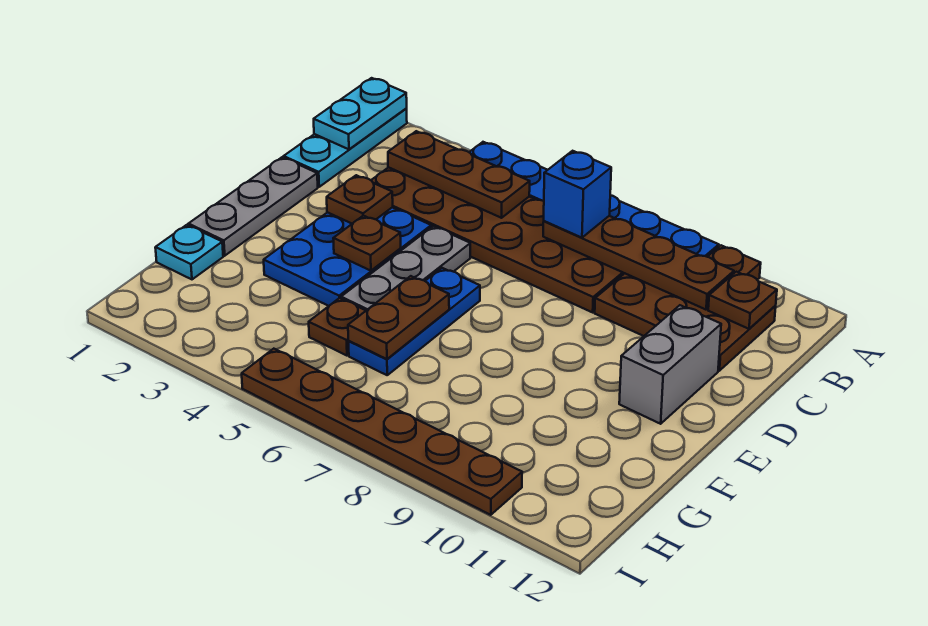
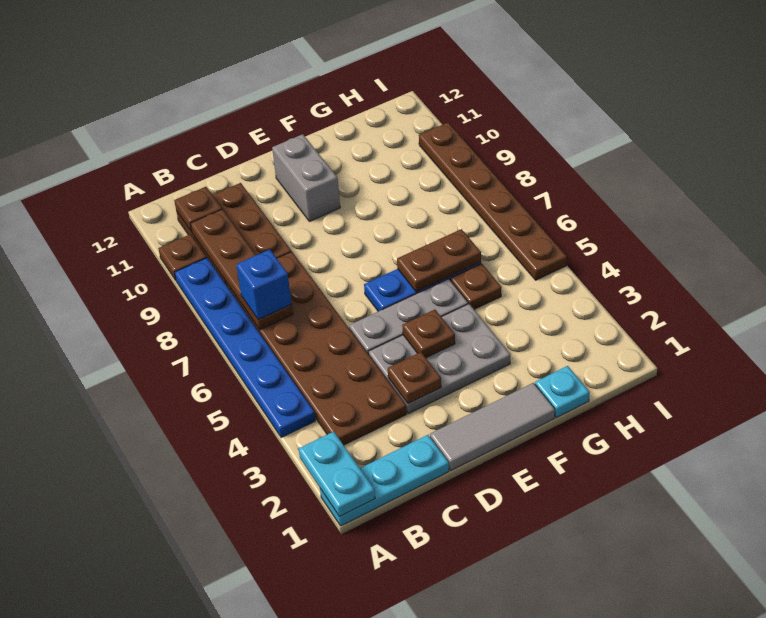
cyan 1x2 plate [314,78,407,149] -> cyan 1x2 plate turned to [299,432,375,517]
brown 1x3 plate [388,131,530,218] -> none
grey 1x3 plate [188,157,318,256] -> grey 1x3 tile [430,383,555,470]
blue 2x3 plate [264,207,431,306] -> grey 2x3 plate [368,304,510,414]
grey 1x2 brick [619,305,721,424] -> grey 1x2 brick turned to [272,134,340,221]

